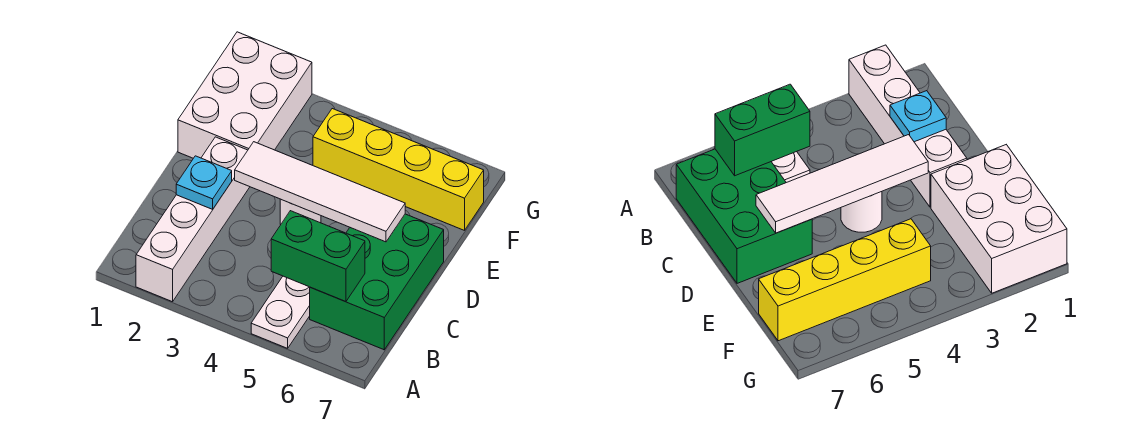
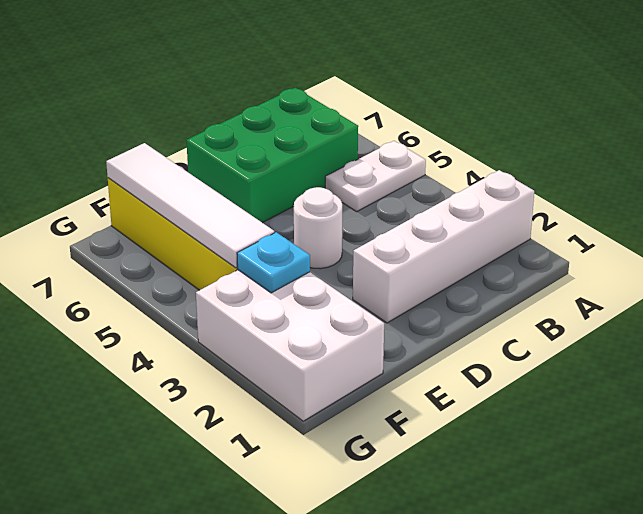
green 1x2 brick [271,211,365,302] -> none
cyan 1x1 plate [176,156,232,209] -> cyan 1x1 plate moved to [237,232,310,293]
white 1x4 tile [235,142,405,242] -> white 1x4 tile moved to [106,143,274,268]
white 2x3 brick [178,32,312,158] -> white 2x3 brick turned to [196,270,384,421]

